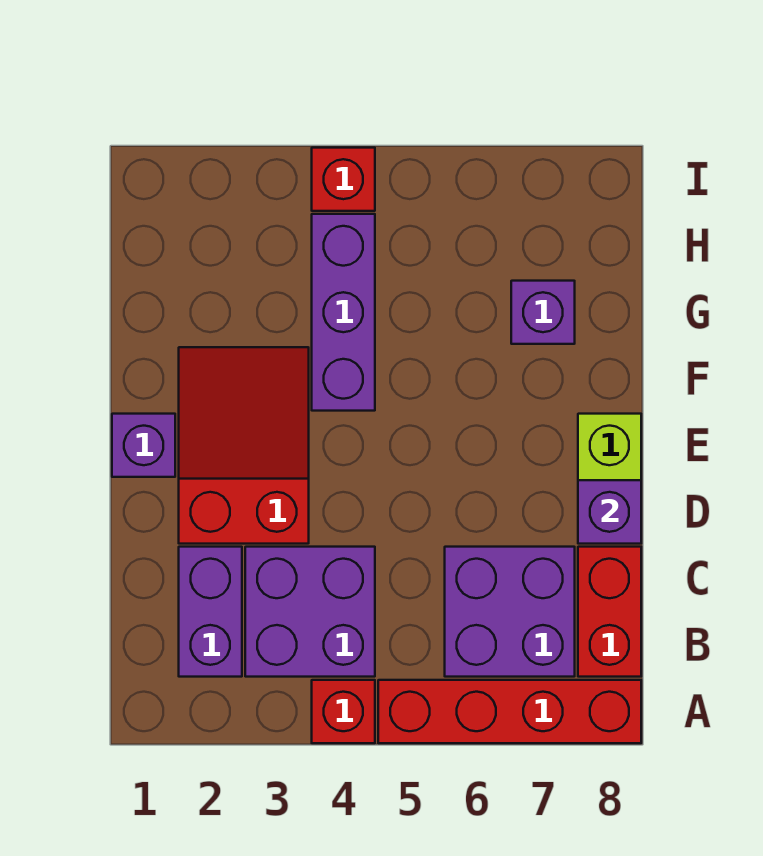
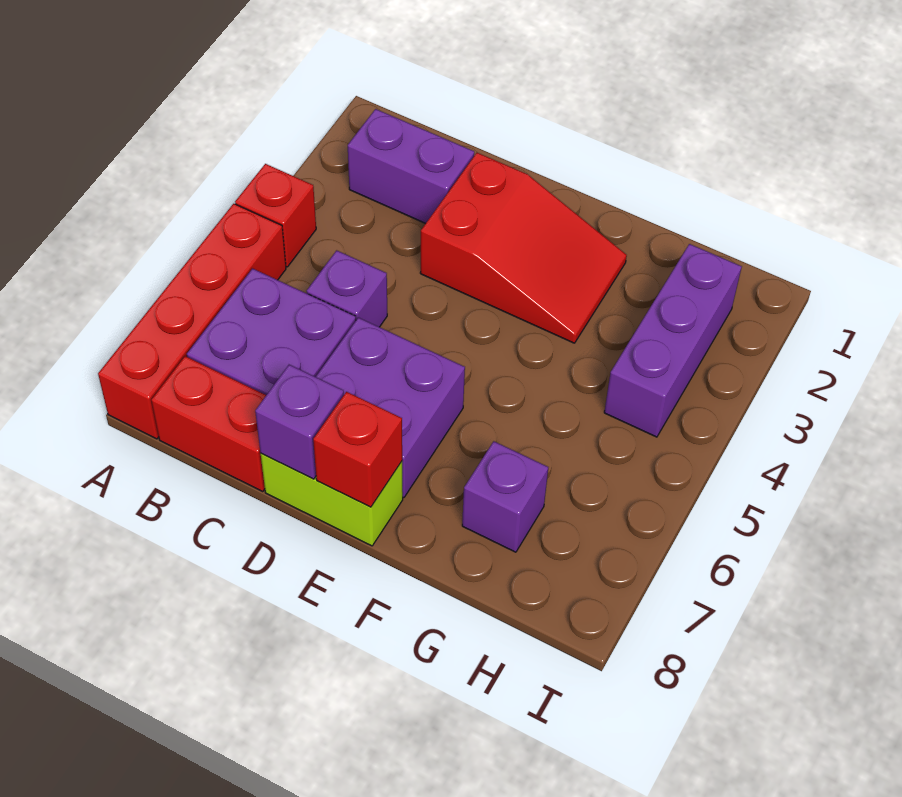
purple 2x2 brick [245,547,375,677] -> purple 2x2 brick moved to [316,318,465,498]
purple 1x1 brick [112,414,175,477] -> purple 1x1 brick moved to [307,250,387,327]
purple 1x3 brick [312,214,375,411] -> purple 1x3 brick turned to [604,244,742,437]
red 1x1 brick [312,148,375,211] -> red 1x1 brick moved to [313,392,402,507]

